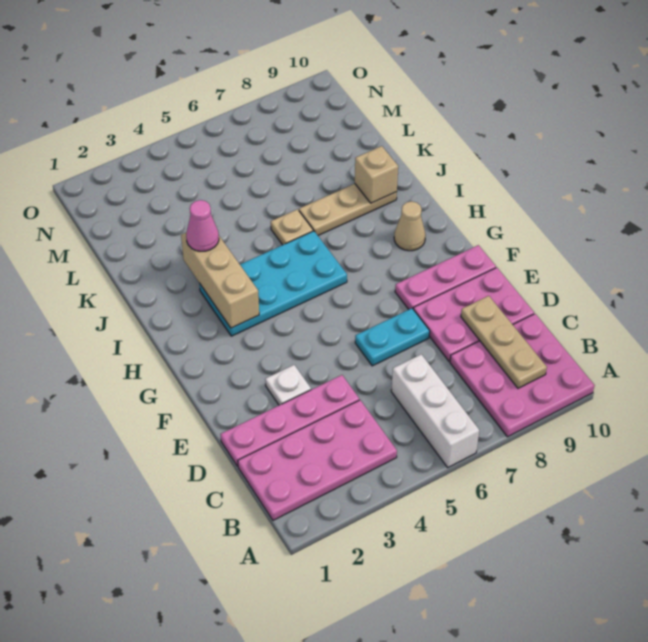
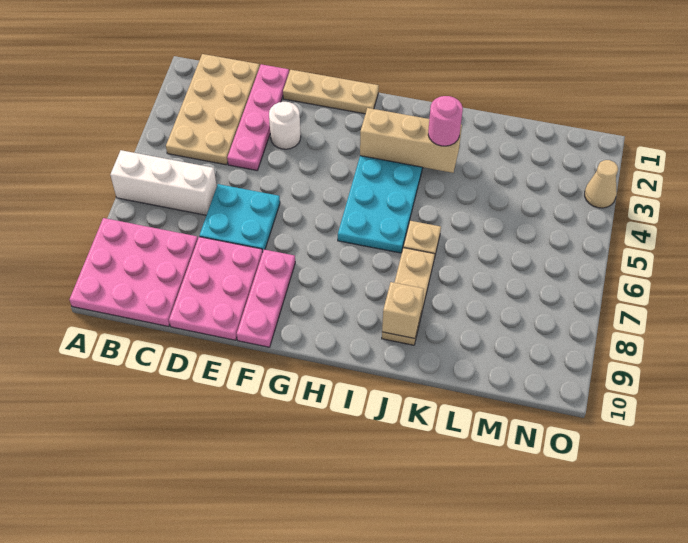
pink 2x4 plate [238,400,397,520] -> tan 2x4 plate [166,54,260,165]
tan 1x3 plate [461,296,547,388] -> tan 1x3 plate moved to [283,70,379,114]
white 1x1 plate [265,365,311,405] -> white 1x1 round brick [269,102,301,149]
cyan 1x2 plate [355,308,430,366] -> cyan 2x2 plate [199,184,280,252]
tan 1x1 cone [394,201,426,251] -> tan 1x1 cone moved to [585,160,618,208]
pink 1x1 cone [186,200,219,251] -> pink 1x1 round brick [428,96,463,146]

